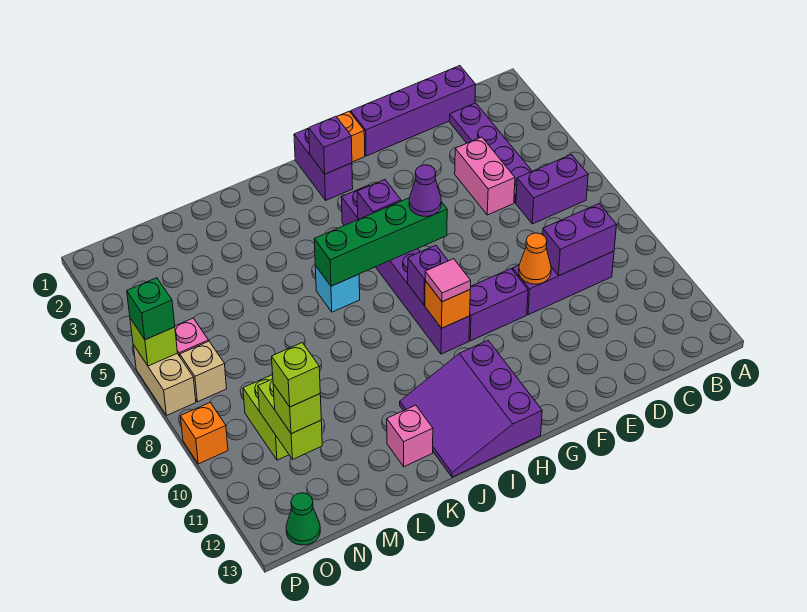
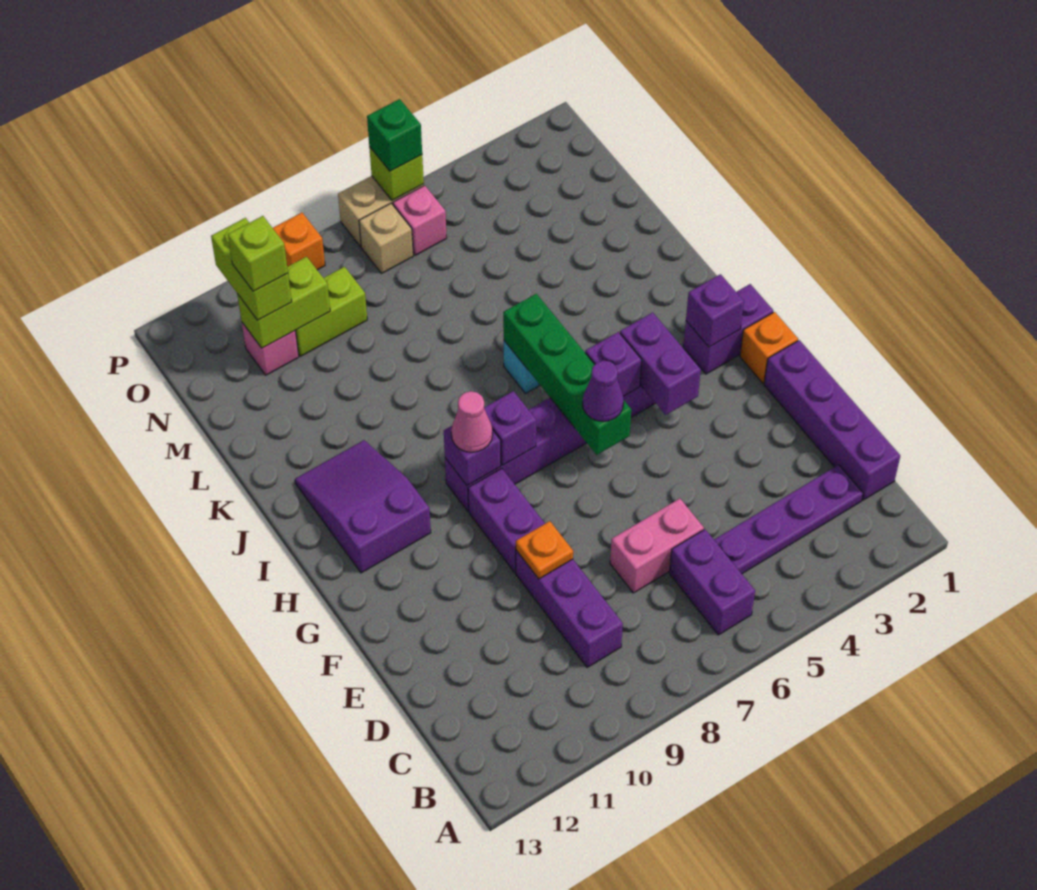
purple 1x2 brick [543,204,617,276] -> purple 1x2 brick moved to [620,313,701,415]
pink 1x2 brick [455,137,515,215] -> pink 1x2 brick moved to [610,498,704,593]
orange 1x1 cone [519,233,551,284] -> orange 1x1 plate [516,521,573,579]
orange 1x1 brick [425,281,470,328] -> purple 1x1 brick [444,426,501,486]
pink 1x1 tile [425,259,471,302] -> pink 1x1 cone [451,391,493,452]
purple 3x3 slope [400,341,542,477] -> purple 2x3 slope [295,440,431,573]
pink 1x1 brick [387,405,433,467] -> pink 1x1 brick moved to [242,323,299,375]
lime 1x1 brick [273,384,321,434] -> lime 1x2 brick [211,218,292,320]
green 1x1 cone [286,493,320,545] -> none

